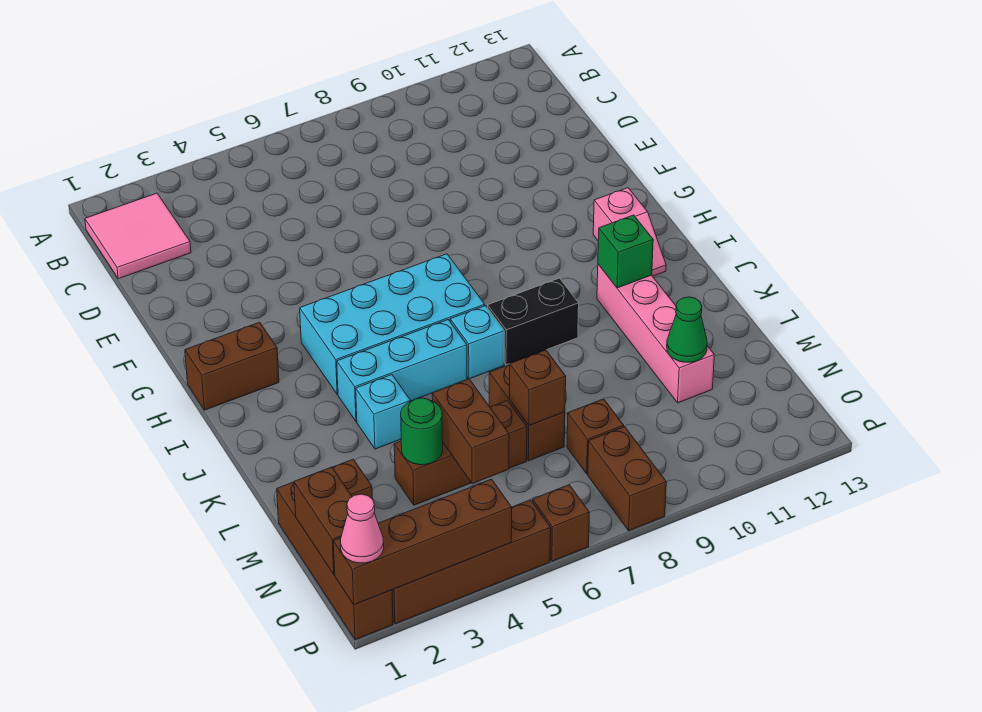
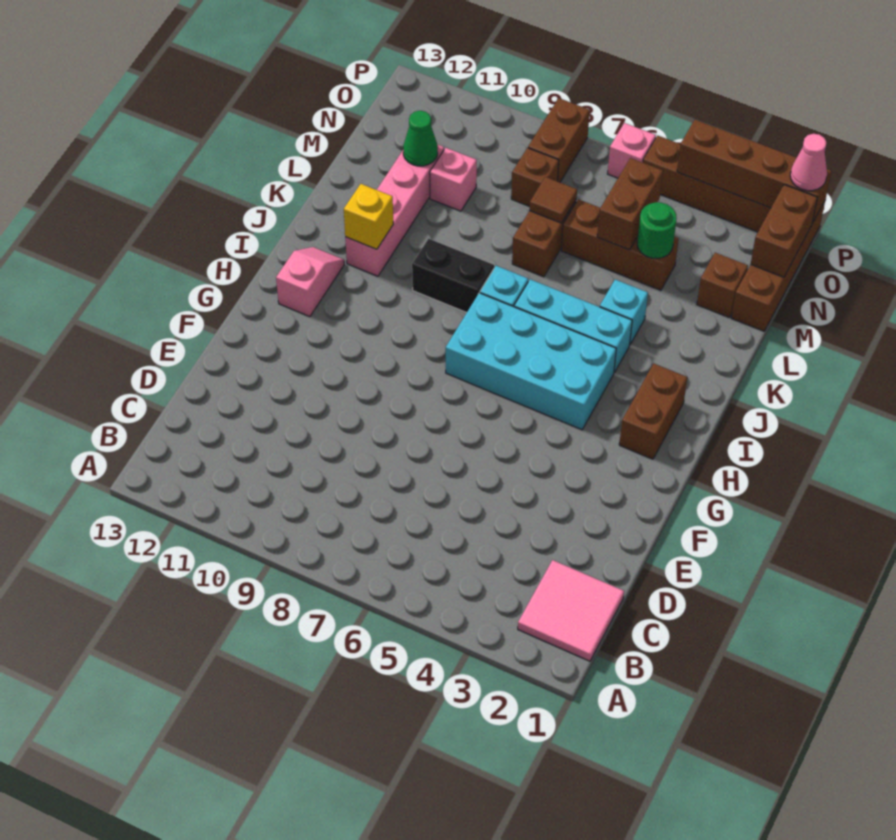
brown 1x2 brick [185,322,279,410] -> brown 1x2 brick turned to [619,364,687,459]
green 1x1 brick [598,215,653,288] -> yellow 1x1 brick [344,184,393,249]
brown 1x1 brick [509,350,566,425] -> brown 1x1 tile [529,177,577,223]
none -> pink 1x1 brick [430,148,477,211]
brown 1x1 brick [533,485,589,561] -> pink 1x1 brick [608,123,656,178]

